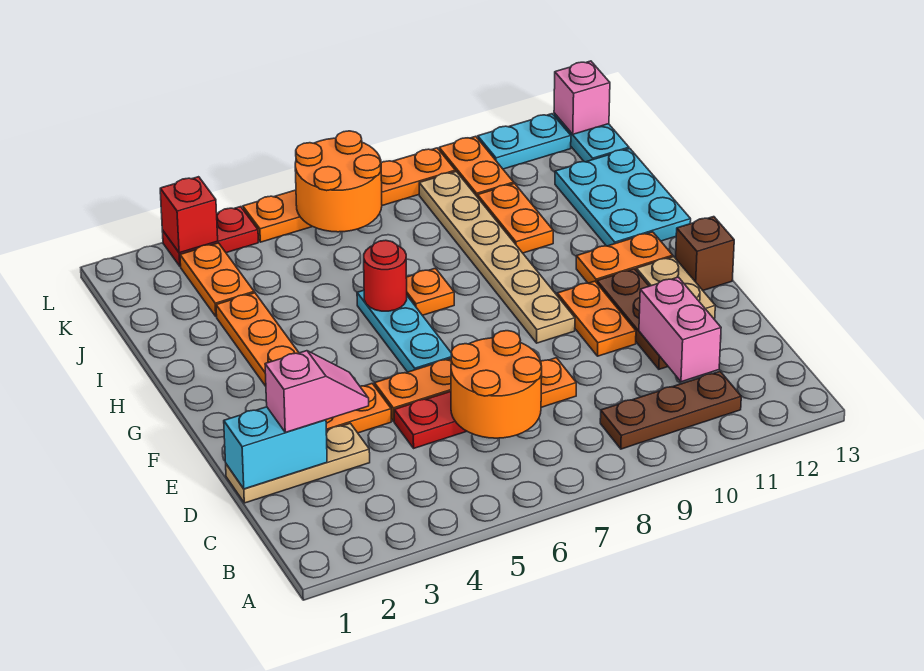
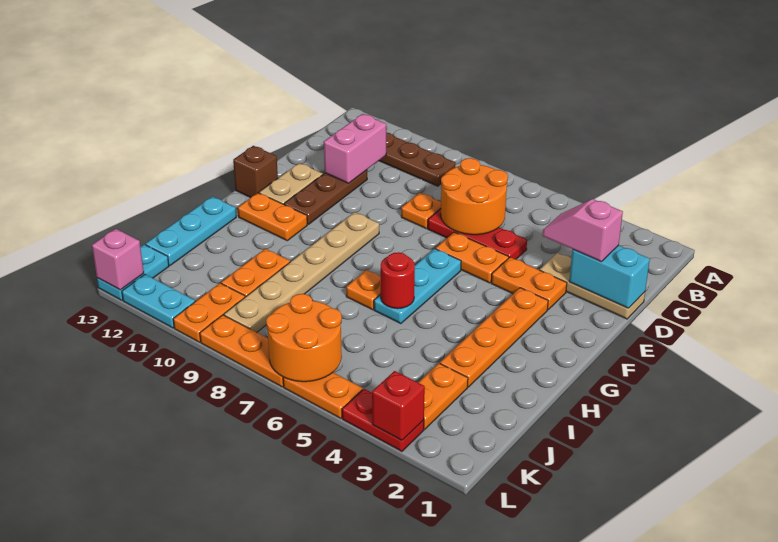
orange 1x2 plate [557,281,636,356] -> none
cyan 2x3 plate [555,149,691,246] -> cyan 1x3 plate [145,196,236,266]

